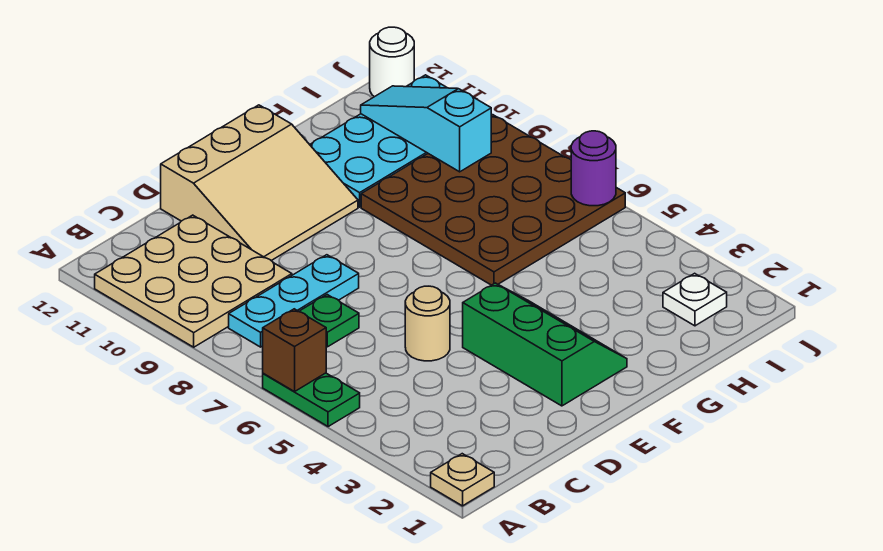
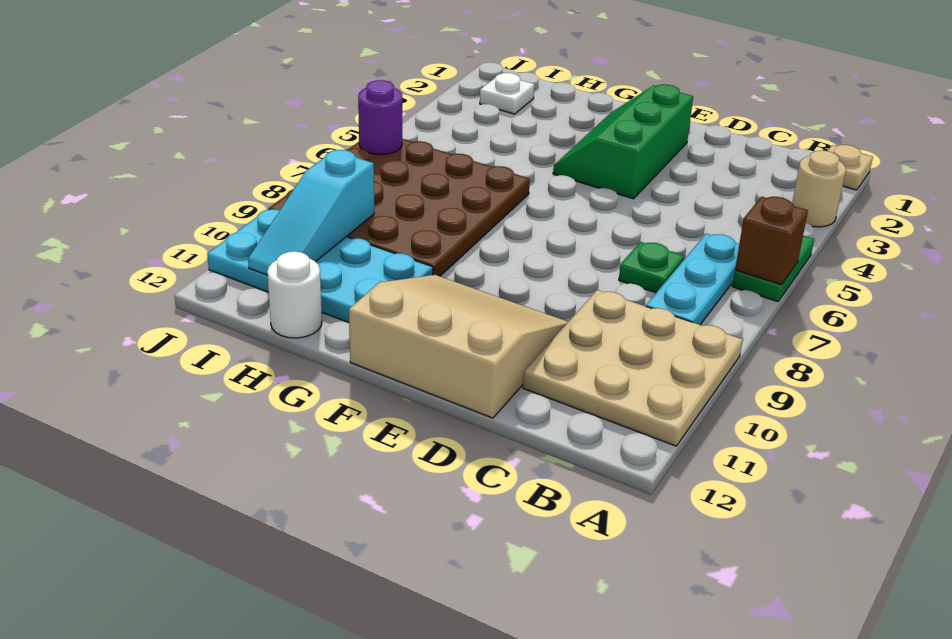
cyan 1x3 plate [229,255,359,347] -> cyan 1x3 plate turned to [646,234,739,325]
tan 1x1 round brick [405,286,450,361] -> tan 1x1 round brick moved to [792,150,846,227]
white 1x1 round brick [370,27,414,97] -> white 1x1 round brick moved to [267,251,322,338]

